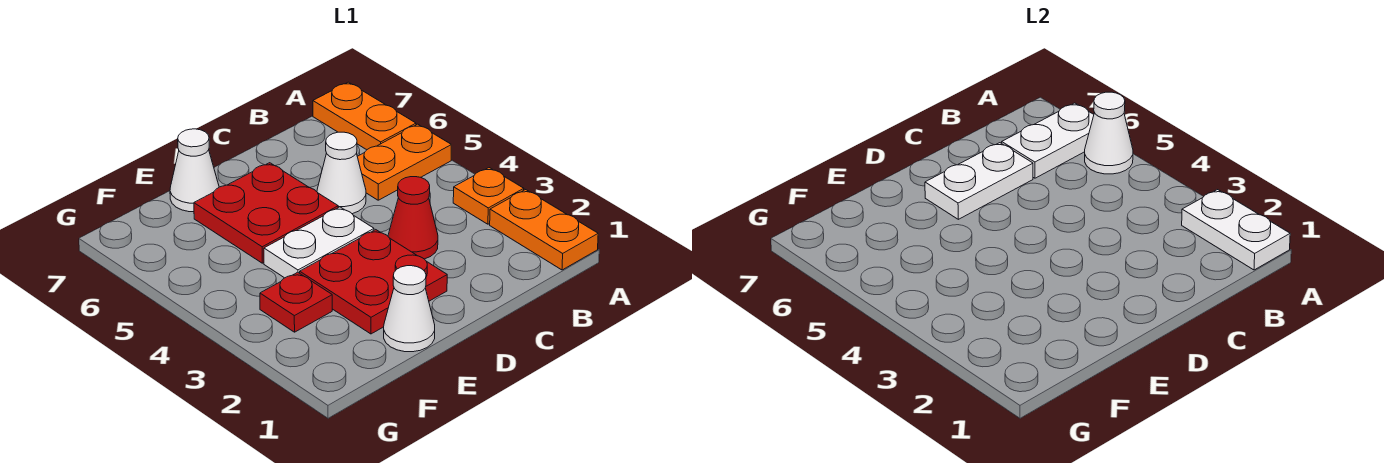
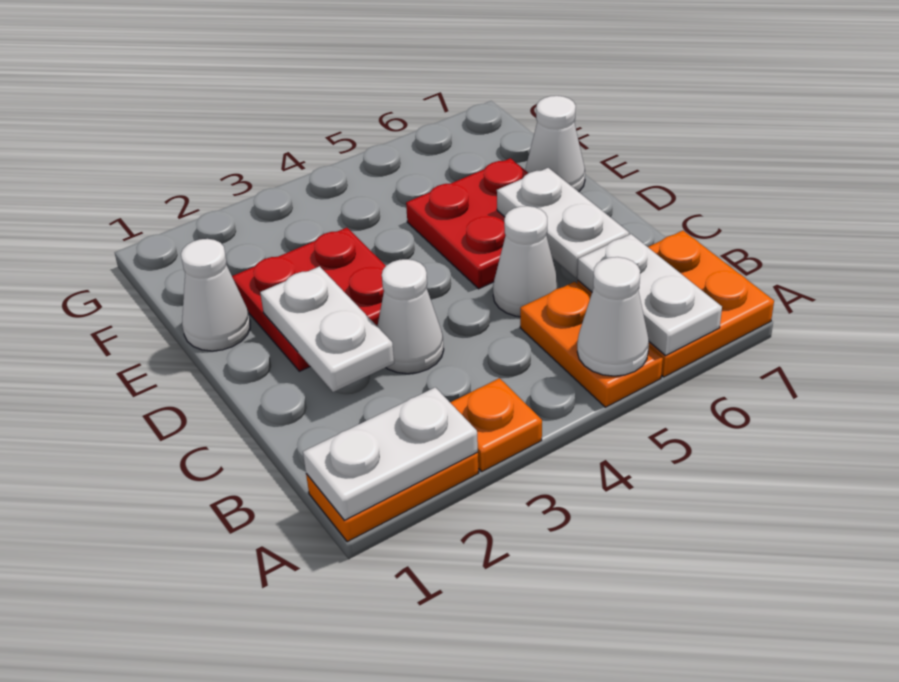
orange 1x2 plate [313,82,416,150] -> orange 2x2 plate [577,231,774,377]
red 1x1 cone [388,177,438,259] -> white 1x1 cone [377,259,444,374]
white 1x2 plate [264,207,374,278] -> white 1x2 plate moved to [260,266,394,392]
red 1x1 plate [260,272,332,332] -> none

